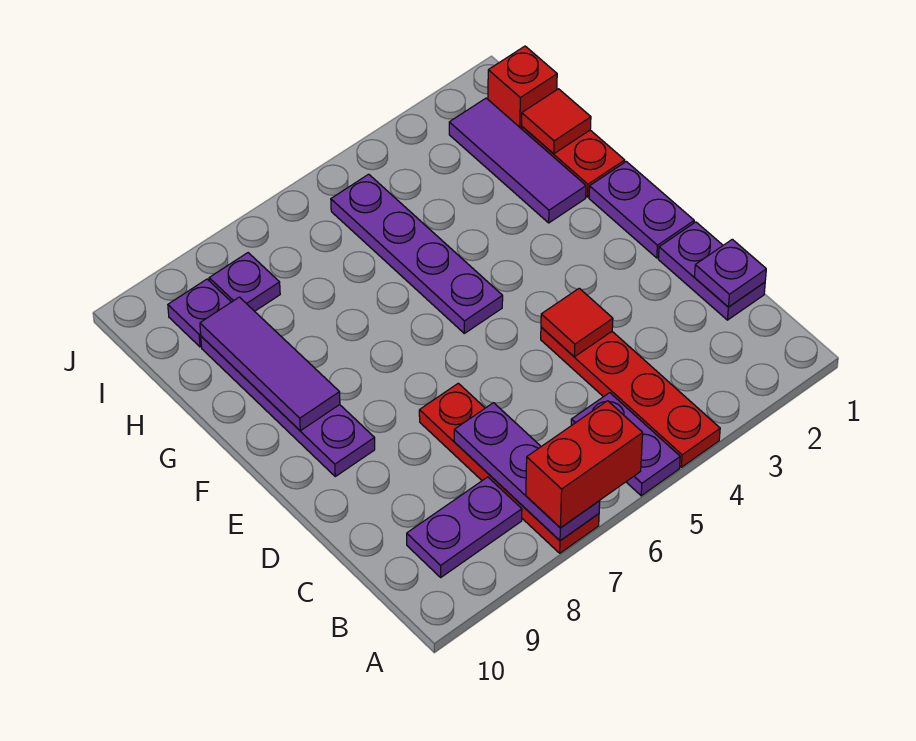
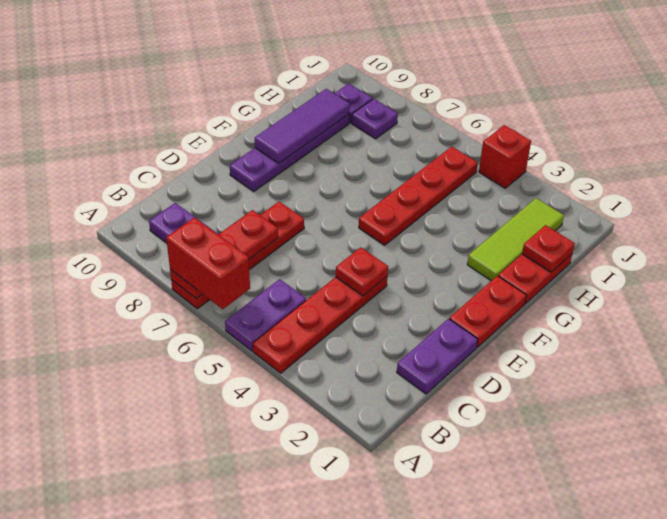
purple 1x3 plate [454,403,600,540] -> red 1x3 plate [170,210,278,299]
purple 1x1 plate [695,239,766,307] -> none
red 1x1 tile [541,288,613,357] -> red 1x1 plate [336,247,388,296]
purple 1x2 plate [589,162,694,258] -> red 1x2 plate [449,276,527,347]
purple 1x4 plate [331,174,503,333] -> red 1x4 plate [359,147,478,245]
purple 1x3 tile [449,98,586,223] -> lime 1x3 tile [467,198,564,281]
red 1x1 tile [522,89,591,154] -> red 1x1 plate [522,225,575,272]
red 1x1 brick [488,46,557,128] -> red 1x1 brick moved to [479,125,531,188]

